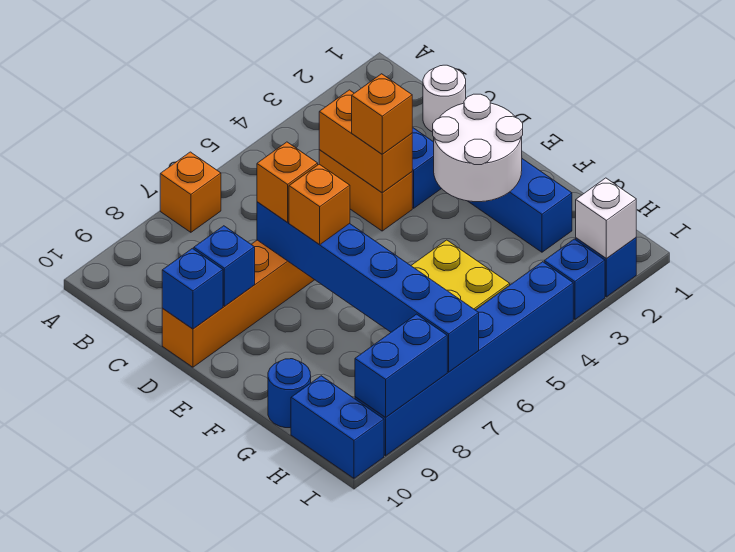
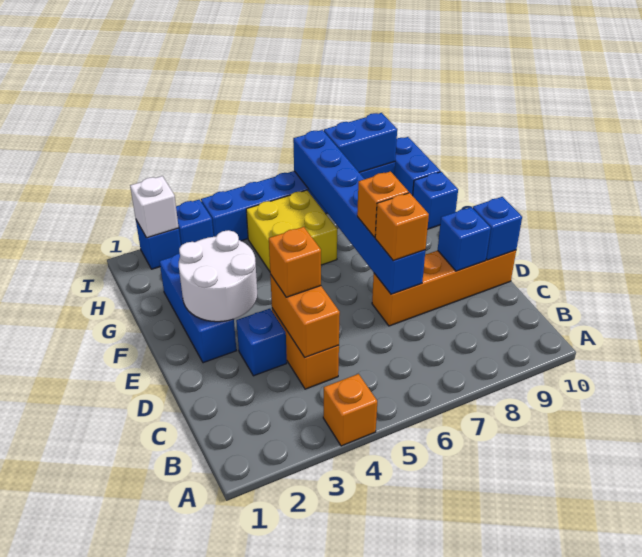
orange 1x1 brick [160,152,221,232] -> orange 1x1 brick moved to [323,374,377,446]
white 1x1 round brick [423,65,466,132] -> none
blue 1x1 round brick [268,359,311,428] -> blue 1x1 brick [413,172,458,229]

